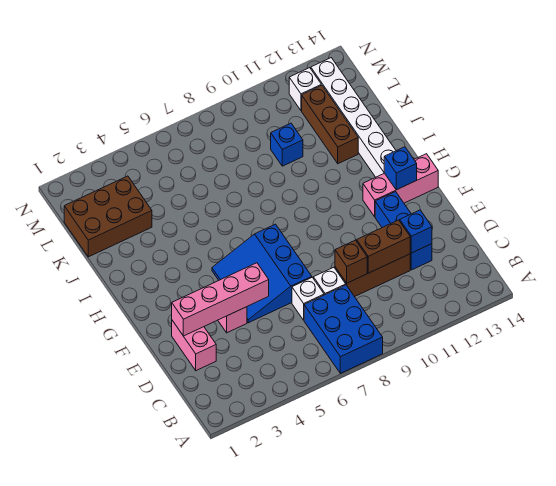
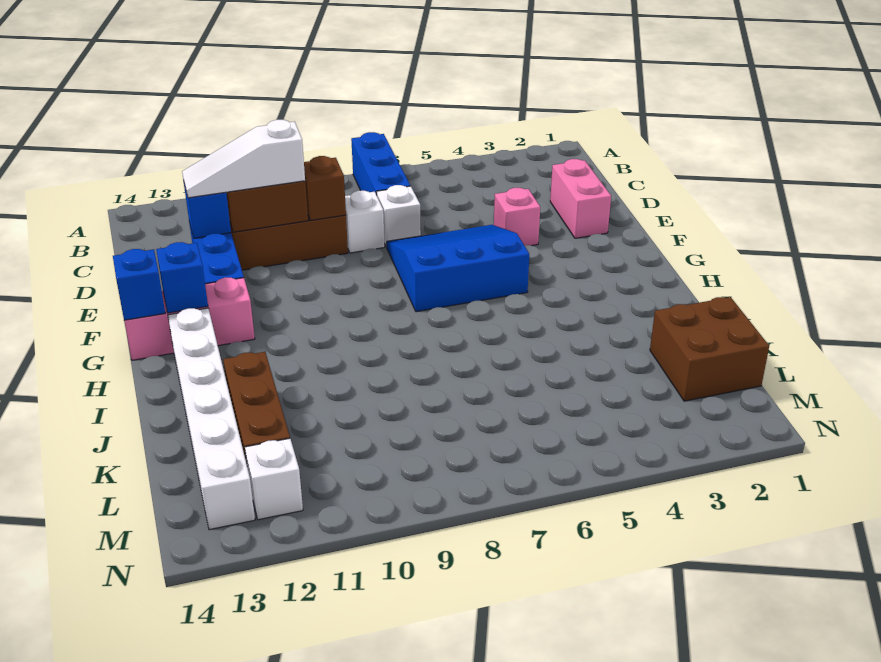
blue 2x3 brick [304,285,383,373] -> blue 1x3 brick [351,132,410,195]
none -> white 1x3 slope [182,120,305,198]
pink 1x4 brick [172,263,269,336] -> none
blue 3x3 slope [212,224,312,323] -> blue 3x3 slope turned to [387,225,529,312]
brown 2x3 brick [64,176,152,257] -> brown 2x2 brick [650,297,769,401]
blue 1x1 brick [271,123,303,166] -> blue 1x1 brick moved to [113,249,165,320]

